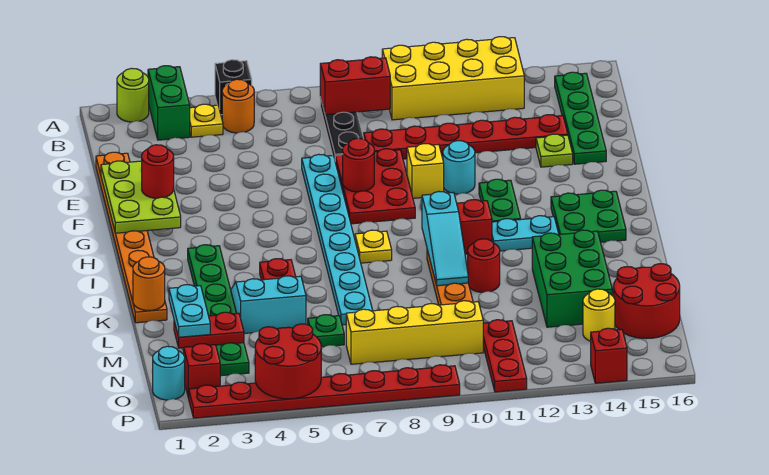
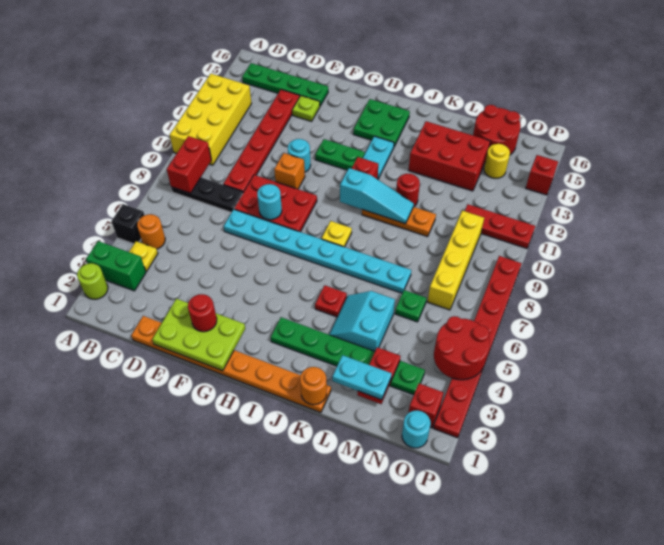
red 1x1 round brick [343,138,374,192] -> cyan 1x1 round brick [257,184,282,220]
yellow 1x1 brick [407,144,444,198] -> orange 1x1 brick [274,153,305,189]
green 2x3 brick [532,230,612,327] -> red 2x3 brick [409,121,490,191]

